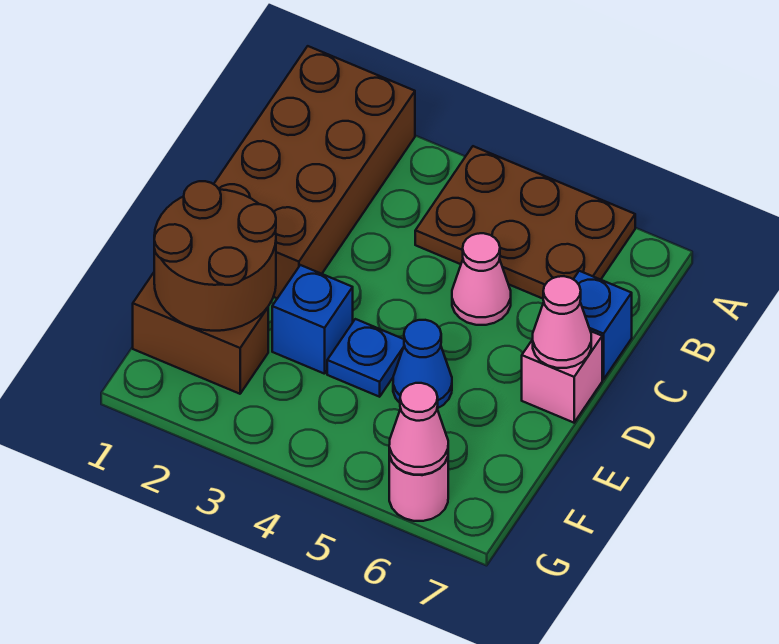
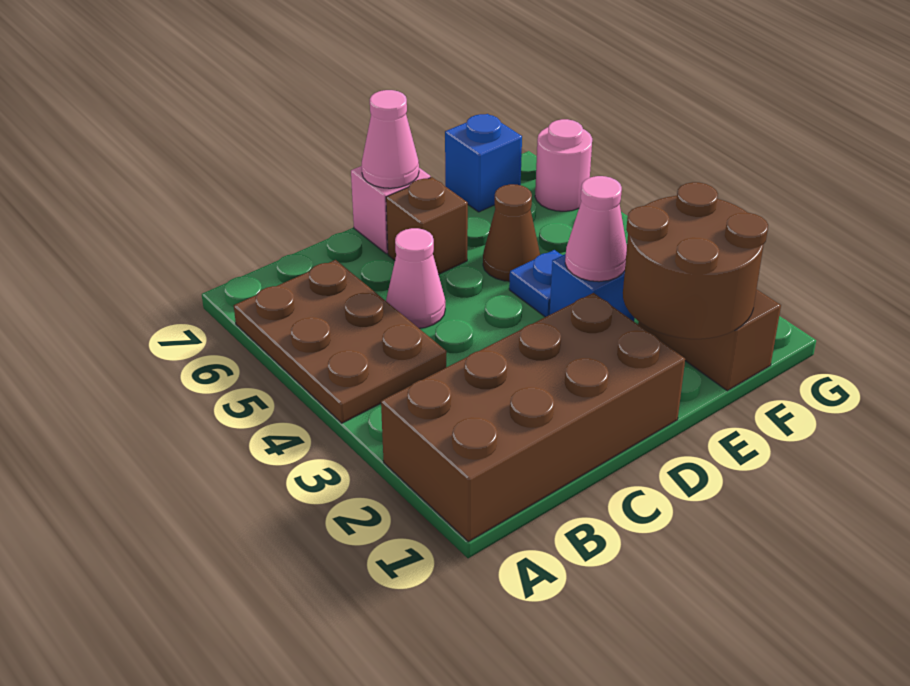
blue 1x1 brick [573,271,632,380] -> blue 1x1 brick moved to [445,114,522,212]
none -> brown 1x1 brick [386,177,468,274]
blue 1x1 cone [393,320,452,408] -> brown 1x1 cone [483,184,540,281]
pink 1x1 cone [389,383,448,475] -> pink 1x1 cone moved to [565,176,627,282]

